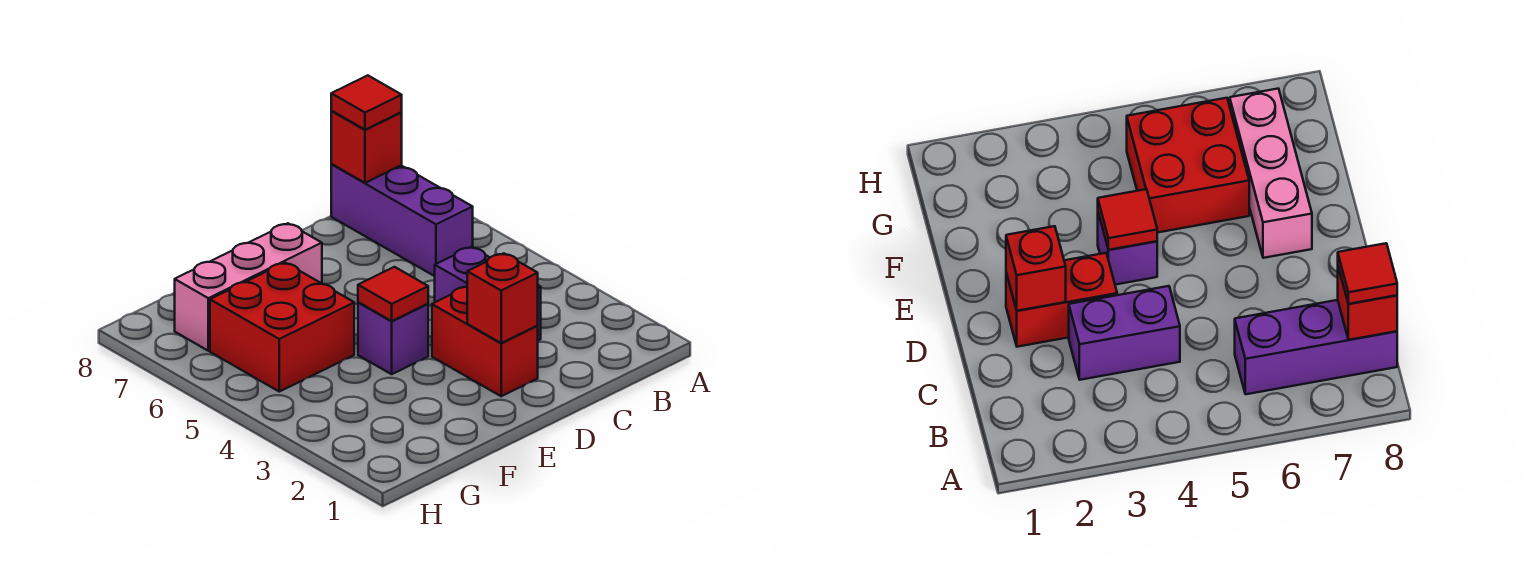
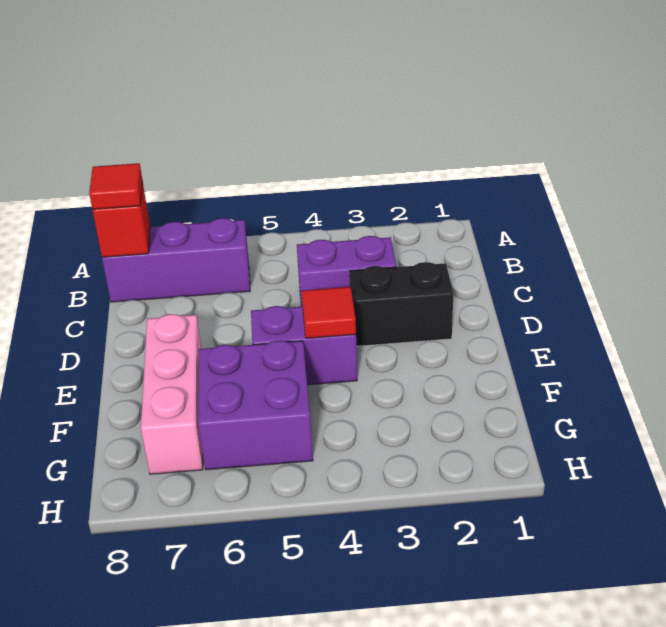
red 1x2 brick [432,287,538,396] -> black 1x2 brick [349,262,453,346]
red 1x1 brick [467,253,538,343] -> none
purple 1x1 brick [358,302,428,374] -> purple 1x2 brick [251,306,357,385]
red 2x2 brick [210,263,354,392] -> purple 2x2 brick [198,341,313,470]

